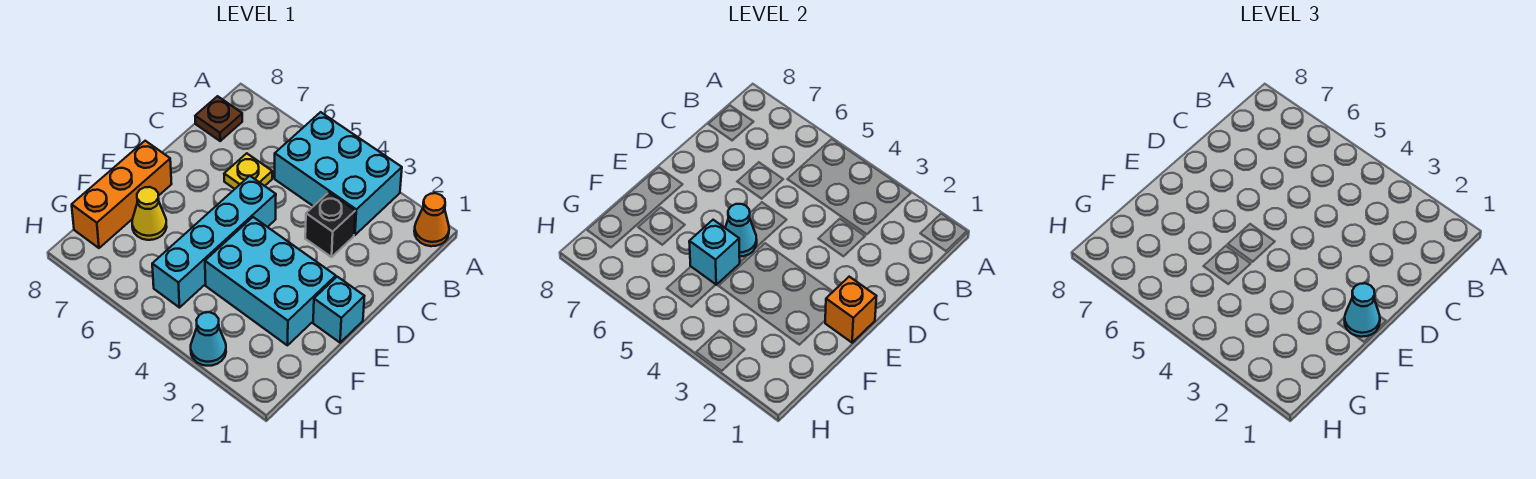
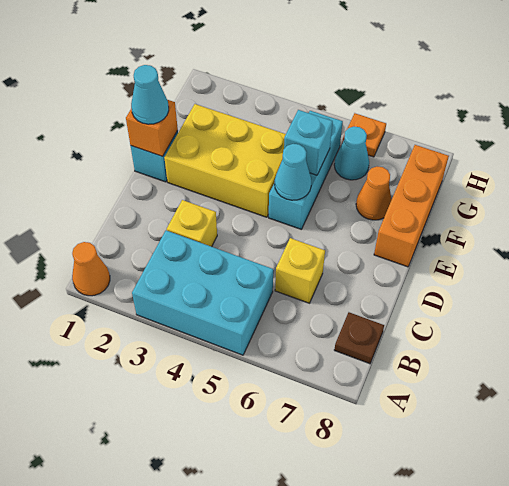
black 1x1 brick [305,192,355,257] -> yellow 1x1 brick [167,200,217,247]
yellow 1x1 plate [224,153,272,189] -> yellow 1x1 brick [275,238,325,303]
cyan 1x4 brick [152,176,276,308] -> cyan 1x3 brick [269,111,343,229]
cyan 2x3 brick [205,217,336,345] -> yellow 2x3 brick [164,104,286,217]
yellow 1x1 cone [132,187,167,240] -> orange 1x1 cone [356,167,392,220]
cyan 1x1 cone [191,312,226,366] -> cyan 1x1 cone moved to [334,127,369,180]
none -> orange 1x1 plate [342,113,386,157]

